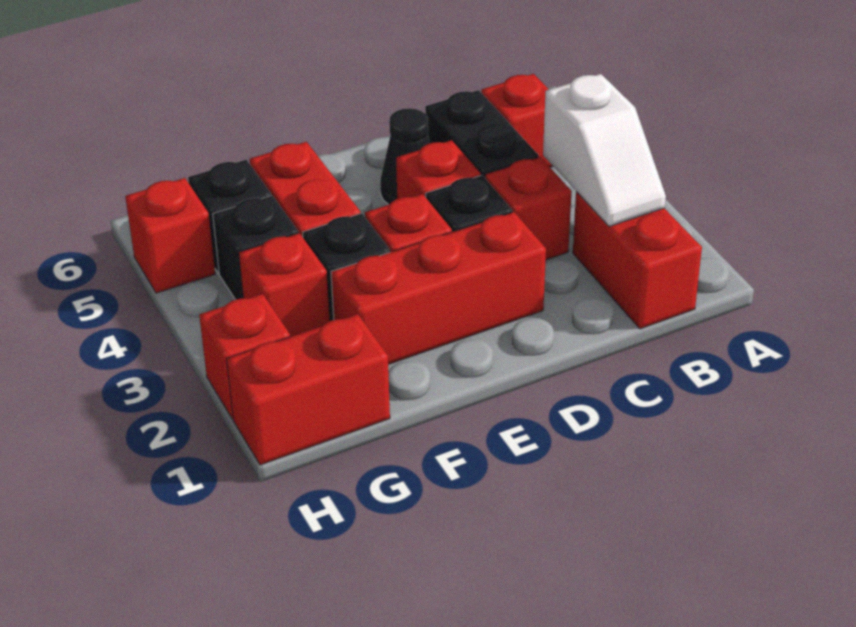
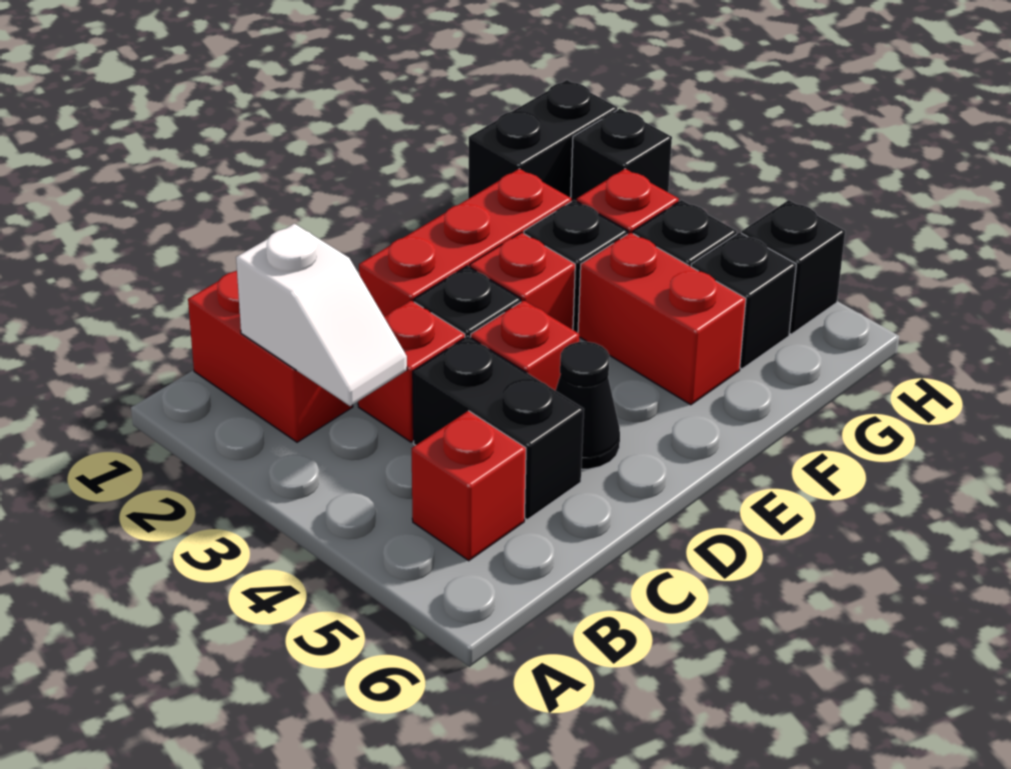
white 1x2 slope [543,74,666,227] -> white 1x2 slope turned to [236,224,407,406]
red 1x2 brick [226,314,390,465] -> black 1x2 brick [468,80,617,199]
red 1x1 brick [199,294,290,419] -> black 1x1 brick [571,109,672,201]
red 1x1 brick [125,178,215,293] -> black 1x1 brick [742,200,845,334]

